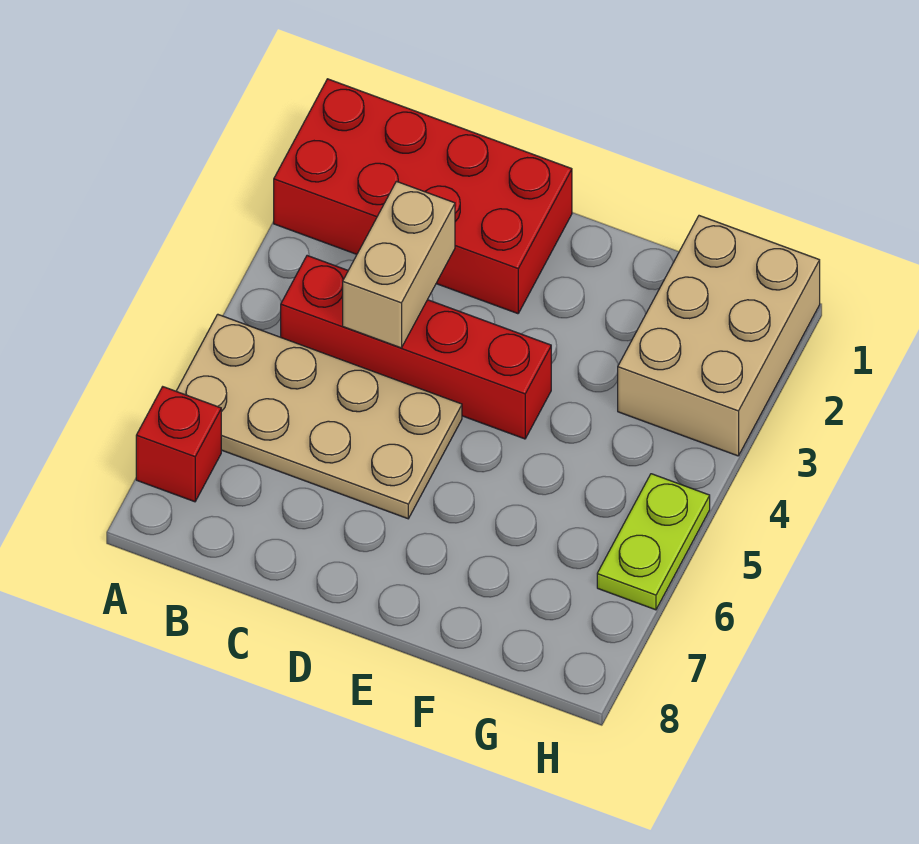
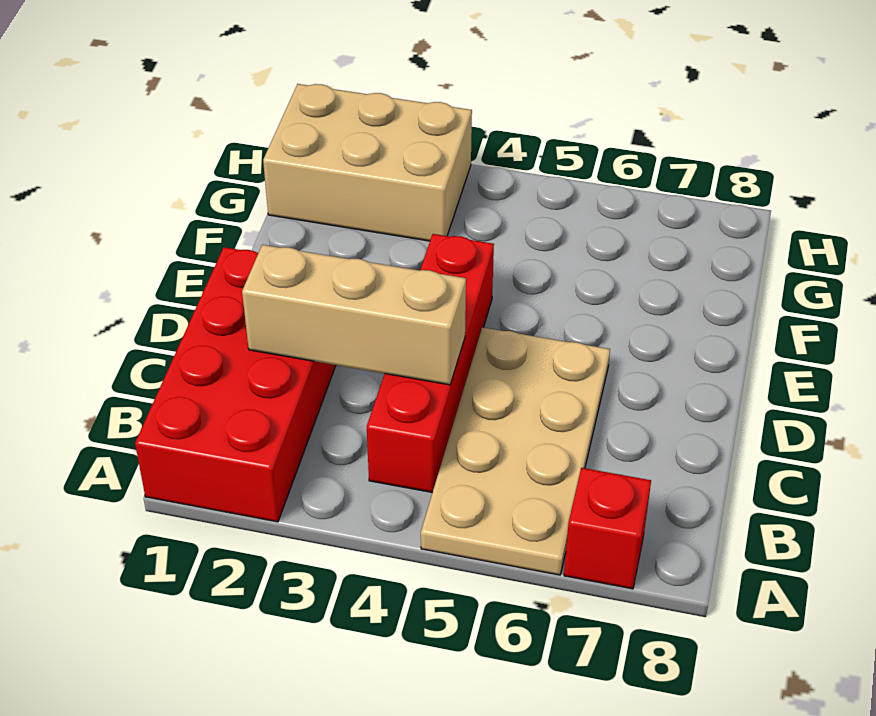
tan 1x2 brick [343,181,455,348] -> tan 1x3 brick [242,245,466,385]
lime 1x2 plate [597,474,710,610] -> none

